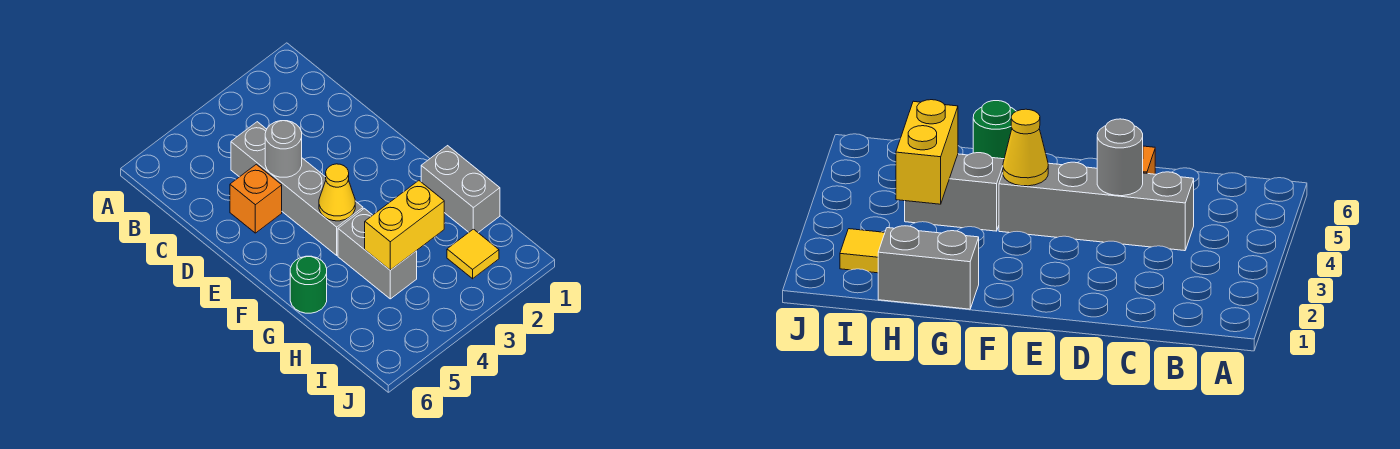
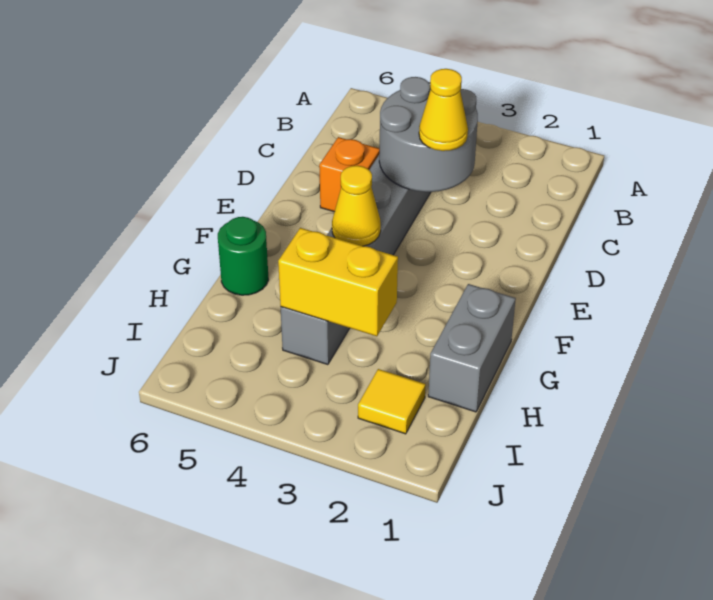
none -> yellow 1x1 cone [419,69,468,151]
grey 1x1 round brick [265,121,302,177] -> grey 2x2 round brick [379,77,478,192]

